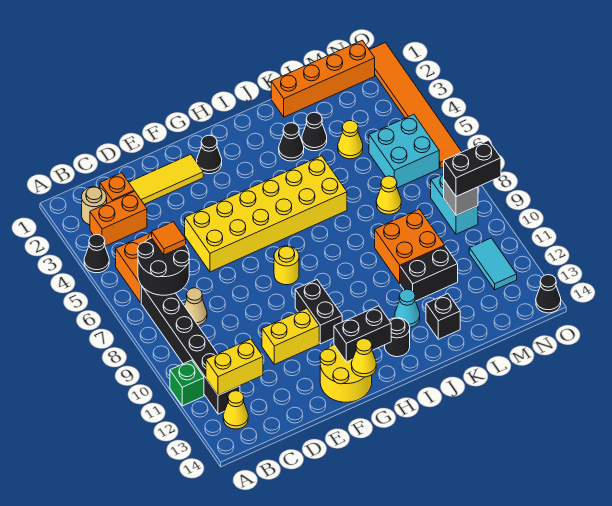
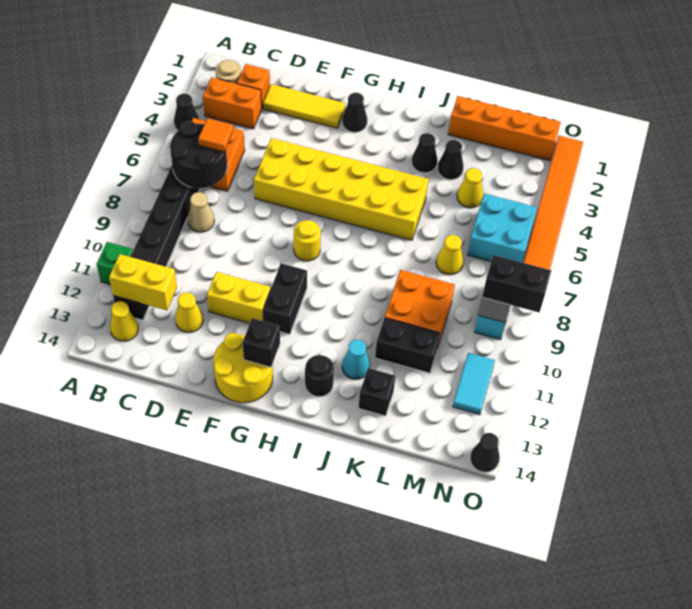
black 1x2 brick [334,306,391,362] -> black 1x1 brick [243,318,280,367]
yellow 1x1 cone [351,339,376,377] -> yellow 1x1 cone moved to [175,293,203,333]

